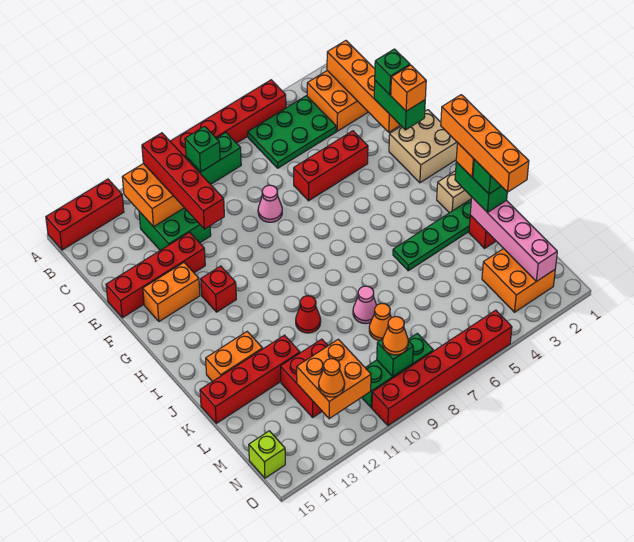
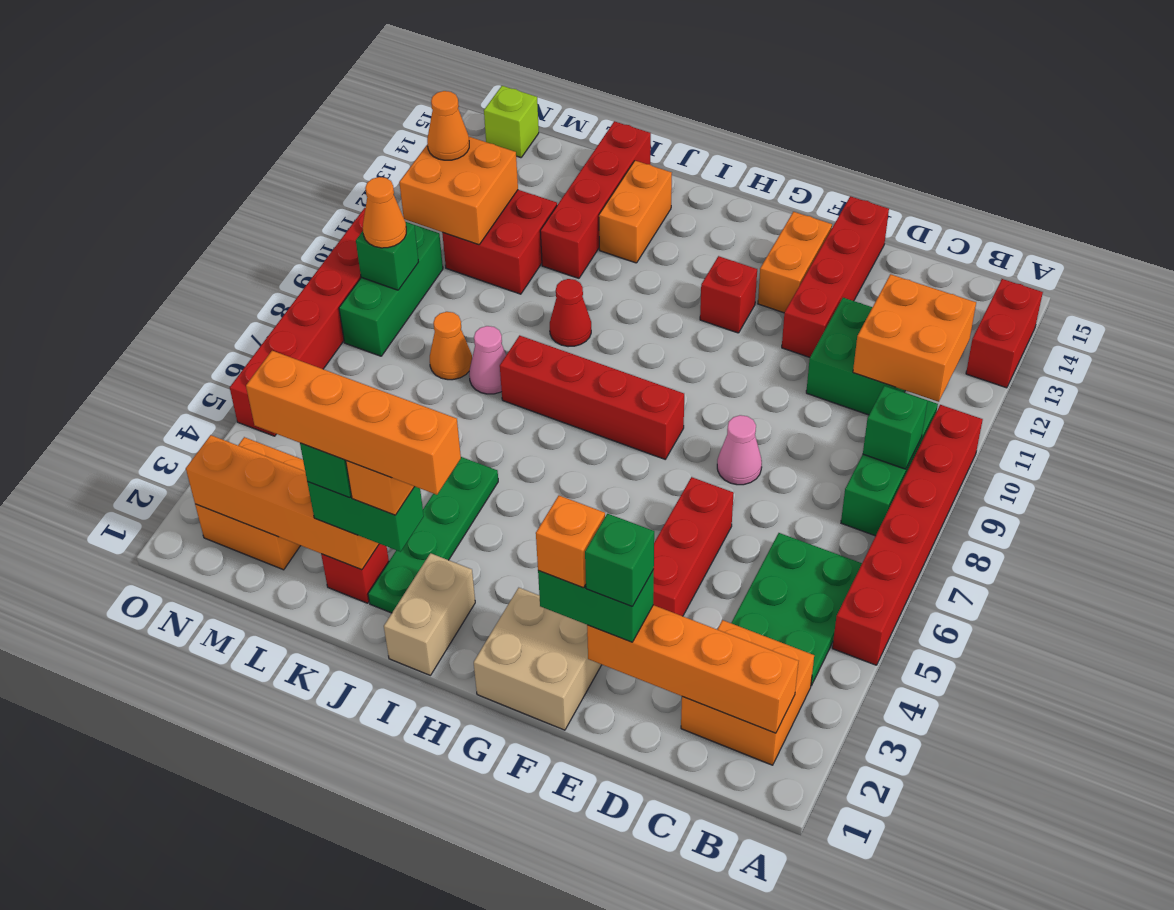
red 1x3 brick [46,179,124,250] -> red 1x2 brick [966,279,1043,388]
red 1x4 brick [142,133,224,229] -> red 1x4 brick moved to [500,335,684,459]
pink 1x4 brick [470,198,557,282] -> orange 1x4 brick [186,435,379,570]

